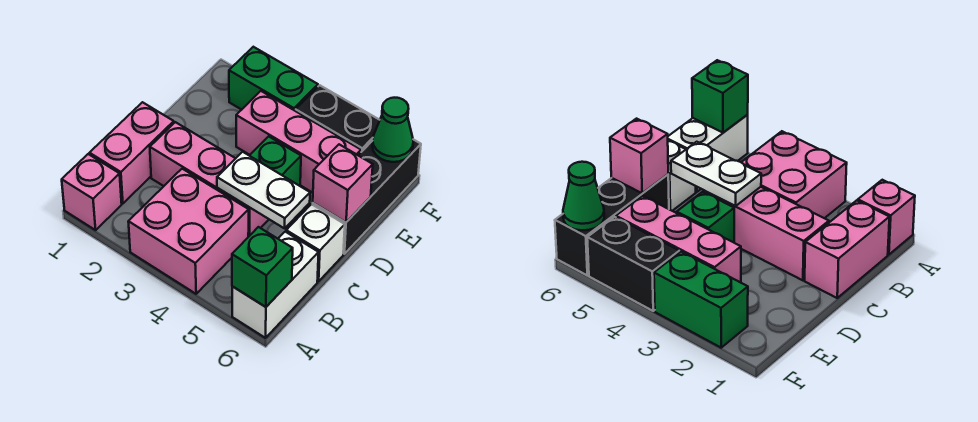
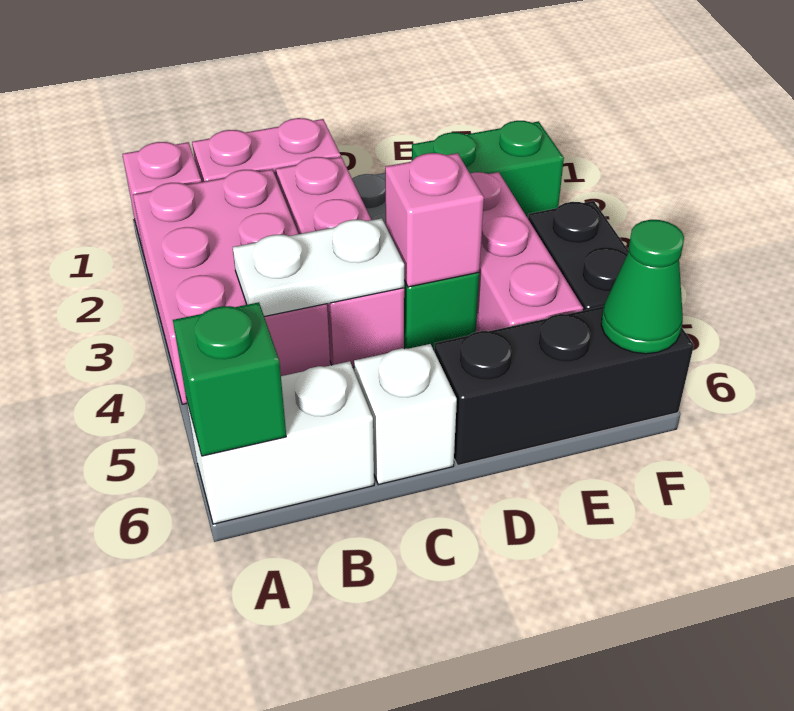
pink 2x2 brick [128,169,249,294] -> pink 2x3 brick [133,170,330,404]
white 1x2 plate [217,152,310,228] -> white 1x2 plate turned to [233,218,404,317]
pink 1x1 brick [313,144,373,222] -> pink 1x1 brick moved to [385,153,484,287]
green 1x2 brick [229,47,318,111] -> green 1x2 brick turned to [412,121,564,218]

